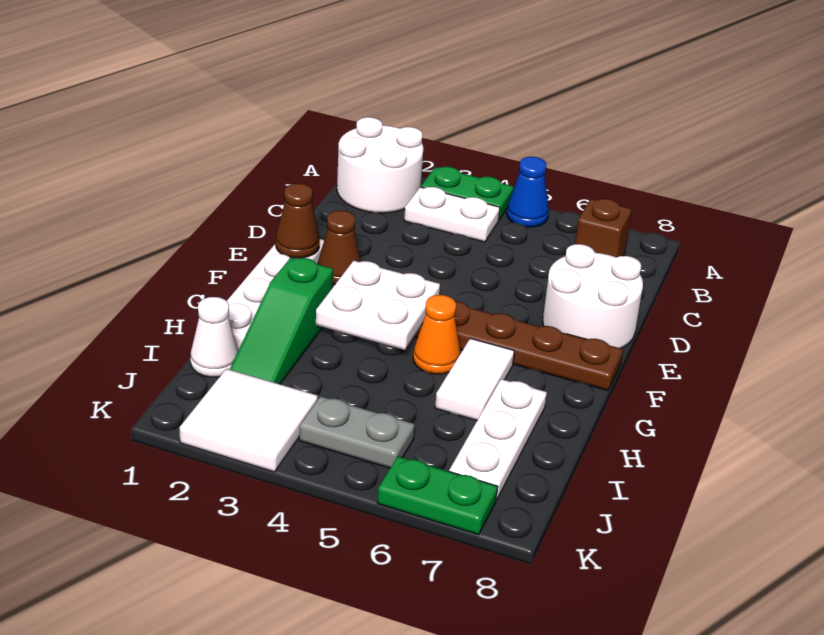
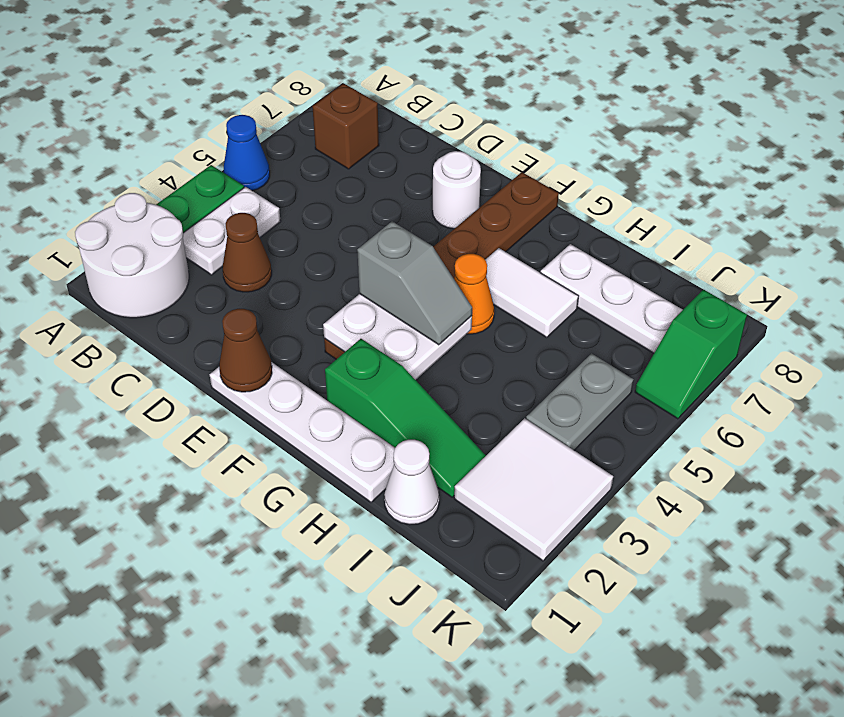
white 2x2 round brick [543,244,643,348] -> white 1x1 round brick [433,151,481,229]
brown 1x1 cone [318,210,361,284] -> brown 1x1 cone moved to [223,213,272,292]
none -> grey 1x2 slope [357,221,472,345]
green 1x2 plate [377,456,498,535] -> green 1x2 slope [635,289,747,419]

